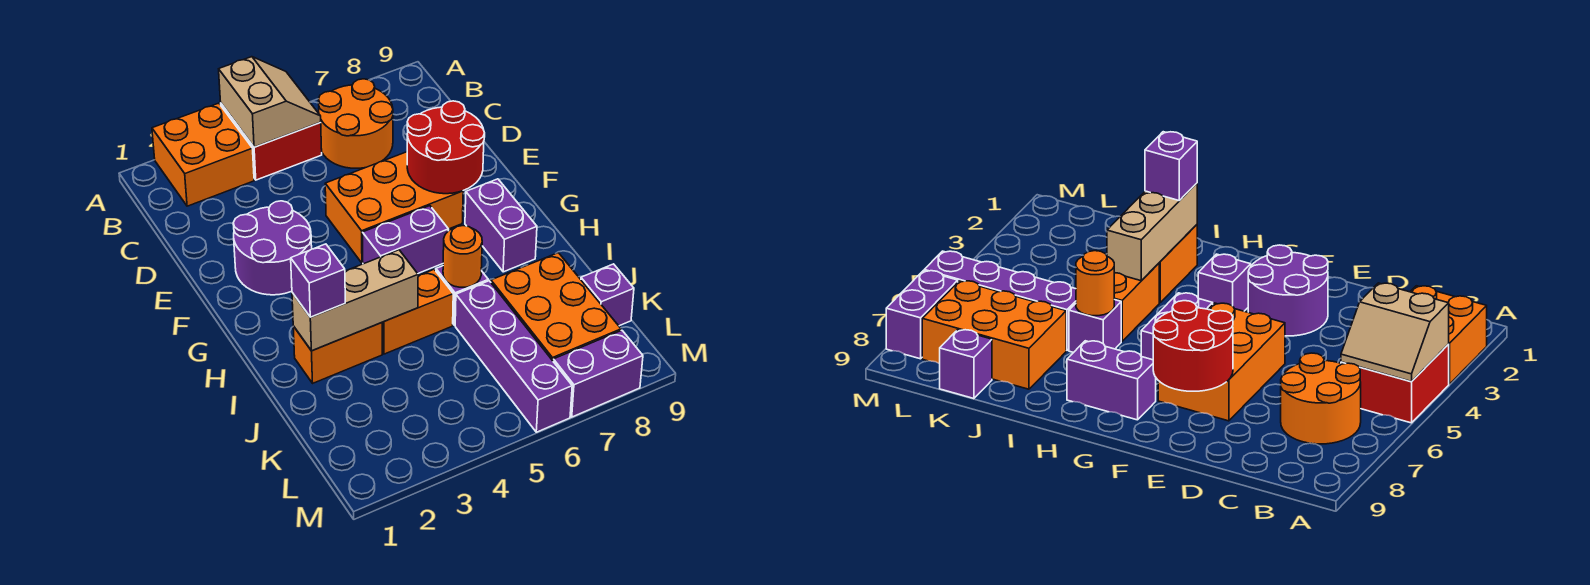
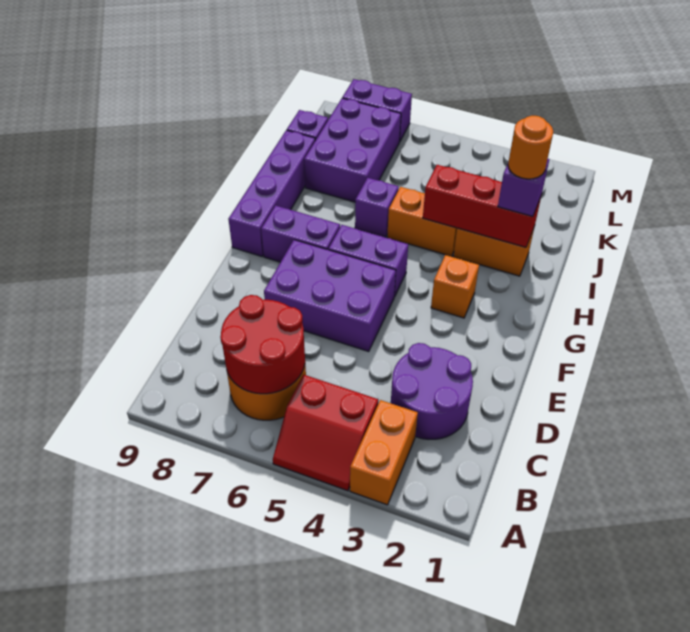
orange 2x2 brick [152,103,254,206] -> orange 1x2 brick [350,400,418,505]
red 2x2 brick [221,104,322,180] -> red 2x2 slope [273,375,378,491]
tan 2x2 slope [219,57,321,147] -> none
purple 2x2 round brick [233,201,312,295] -> purple 2x2 round brick moved to [391,343,473,439]
orange 2x3 brick [325,152,463,263] -> purple 2x3 brick [264,240,396,351]
red 2x2 round brick [407,101,485,194] -> red 2x2 round brick moved to [220,295,305,394]
purple 1x1 brick [1198,254,1251,311] -> orange 1x1 brick [431,255,479,318]
purple 1x2 brick [465,179,537,272] -> purple 1x2 brick turned to [261,206,340,262]
tan 1x3 brick [292,250,418,351] -> red 1x3 brick [423,165,542,247]
orange 1x1 round brick [443,226,482,287] -> orange 1x1 round brick moved to [508,116,553,179]
purple 1x4 brick [455,281,572,432] -> purple 1x4 brick moved to [228,130,315,256]
orange 2x3 brick [491,253,621,361] -> purple 2x3 brick [304,98,401,202]

